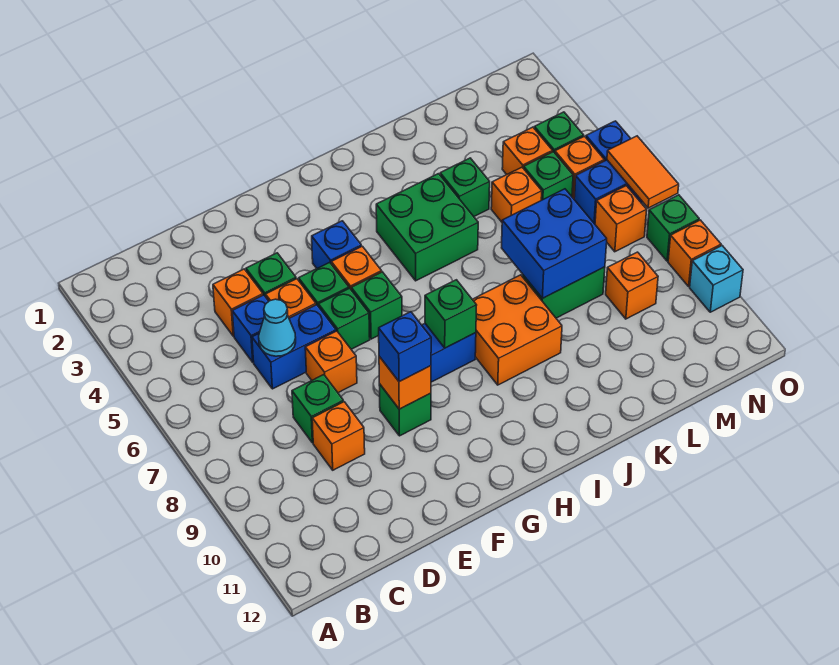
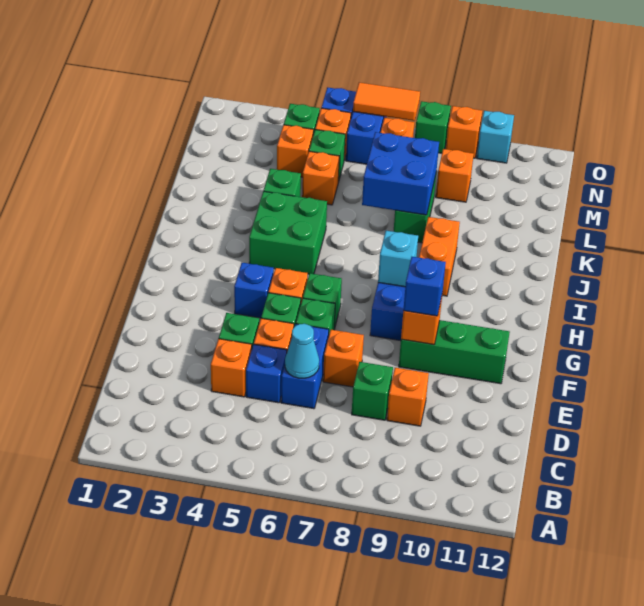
green 1x1 brick [379,384,431,436] -> green 1x3 brick [399,320,510,384]
green 1x1 brick [425,280,477,348] -> cyan 1x1 brick [378,231,418,287]
orange 2x2 brick [472,275,562,385] -> orange 1x2 brick [419,217,460,296]

